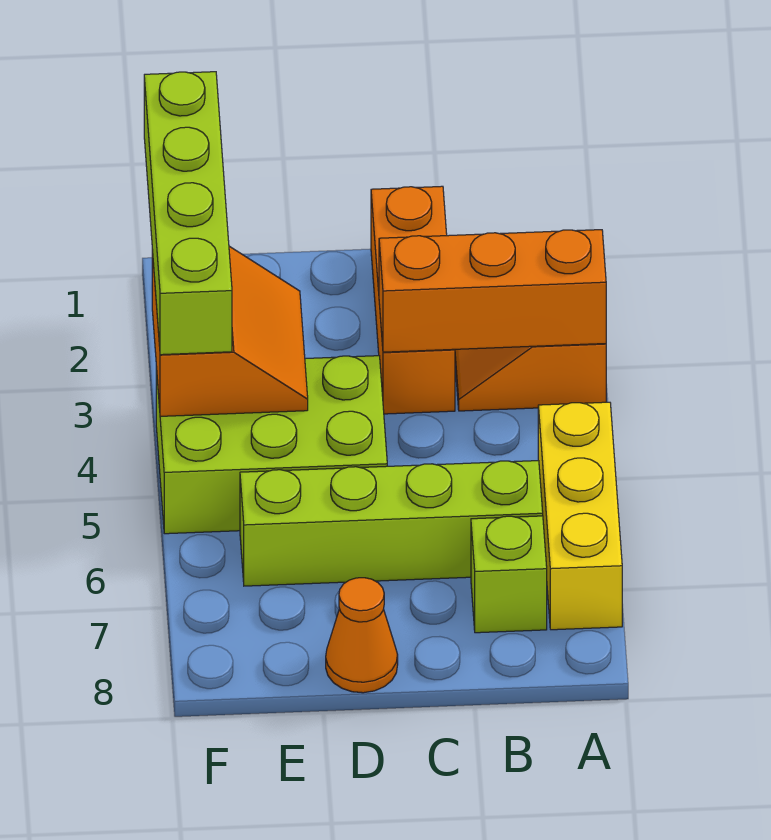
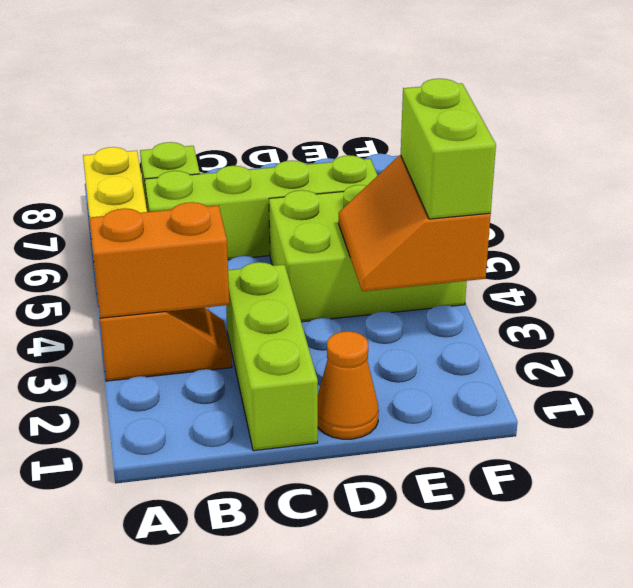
orange 1x3 brick [379,230,606,352] -> orange 1x2 brick [89,202,229,318]
orange 1x3 brick [371,186,455,414] -> lime 1x3 brick [226,262,318,451]
orange 1x1 cone [326,578,398,693] -> orange 1x1 cone moved to [318,331,379,439]
lime 1x4 brick [144,72,232,355] -> lime 1x2 brick [401,78,496,219]

